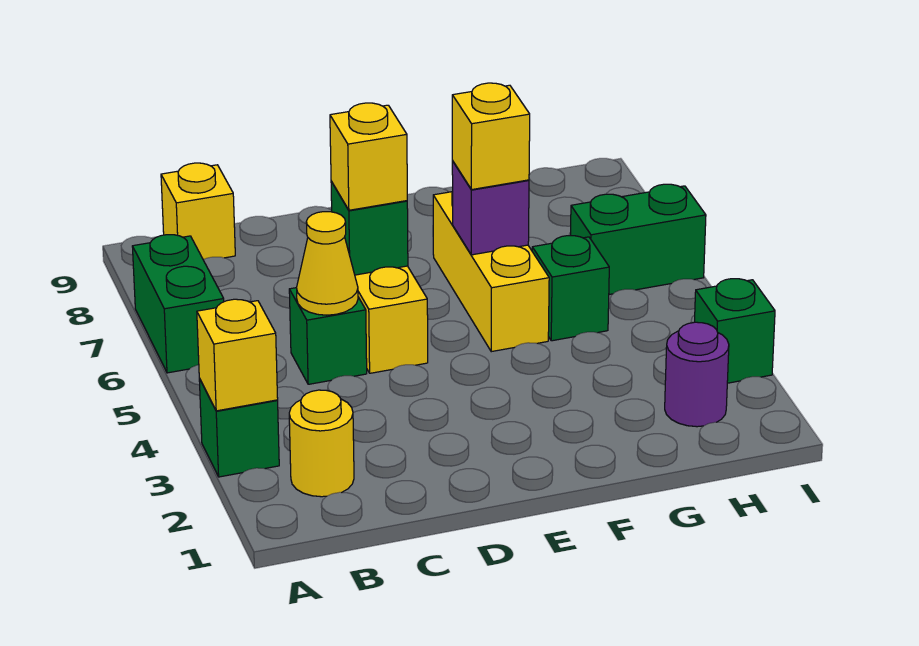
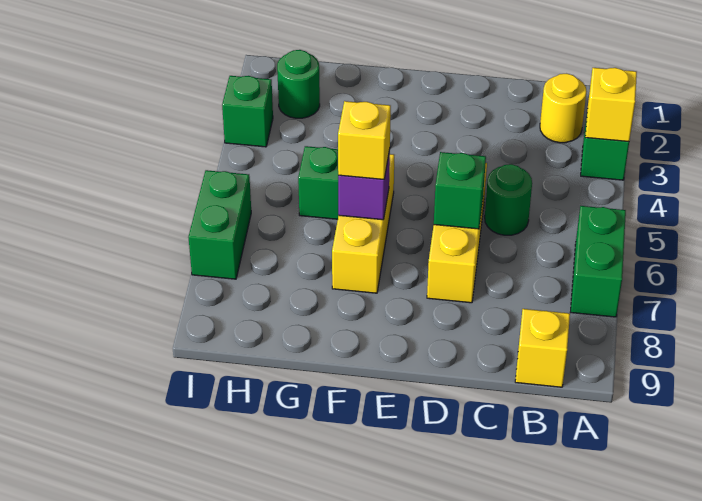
green 1x1 brick [289,288,367,384] -> green 1x1 round brick [485,164,532,235]
yellow 1x1 cone [297,212,358,315] -> none
yellow 1x1 brick [330,103,407,210] -> none
purple 1x1 round brick [665,322,729,427] -> green 1x1 round brick [277,50,320,118]
green 1x2 brick [571,184,706,295] -> green 1x2 brick turned to [188,170,251,279]

